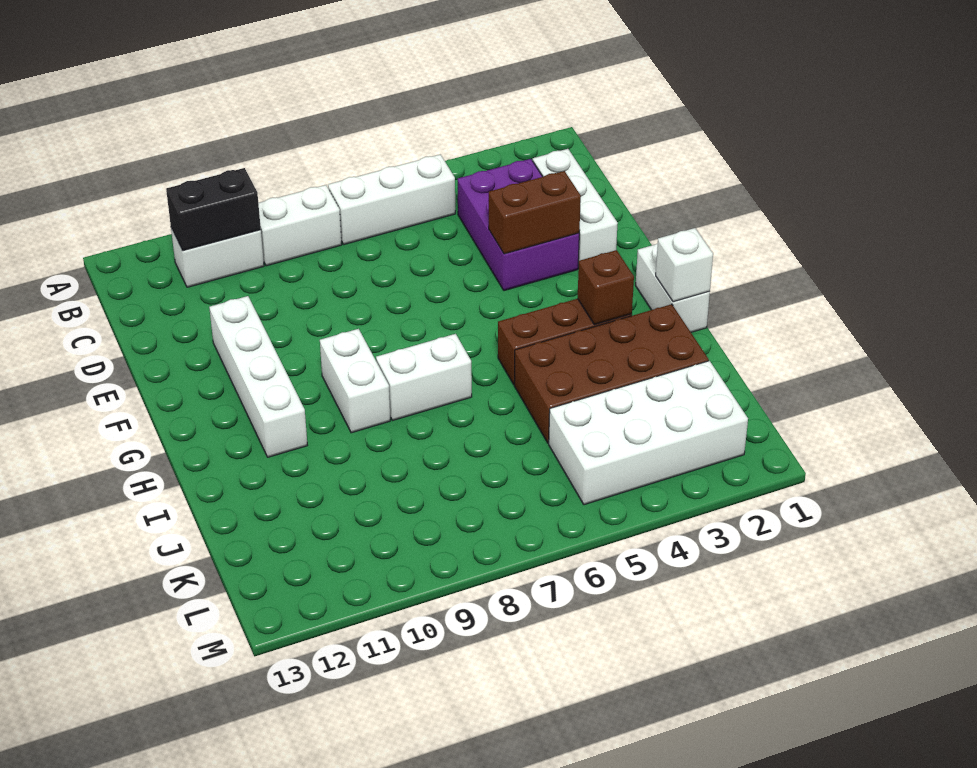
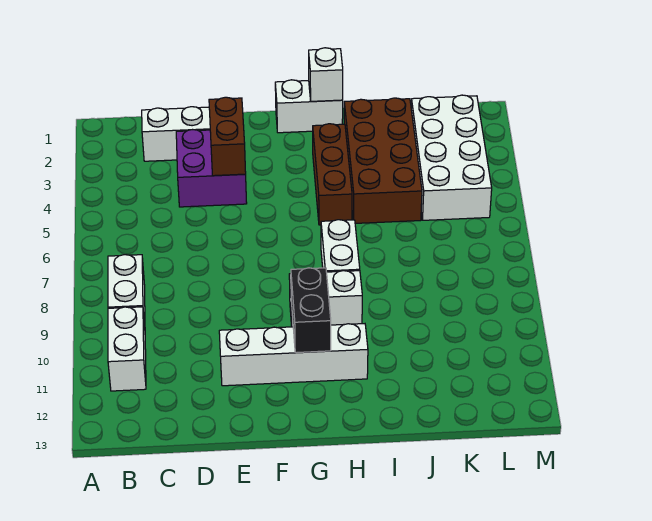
white 1x3 brick [328,154,455,245] -> none
black 1x2 brick [166,168,261,251] -> black 1x2 brick moved to [291,268,331,353]
purple 2x3 brick [458,159,579,291] -> purple 2x2 brick [176,130,247,207]
brown 1x1 brick [578,250,634,325] -> none

